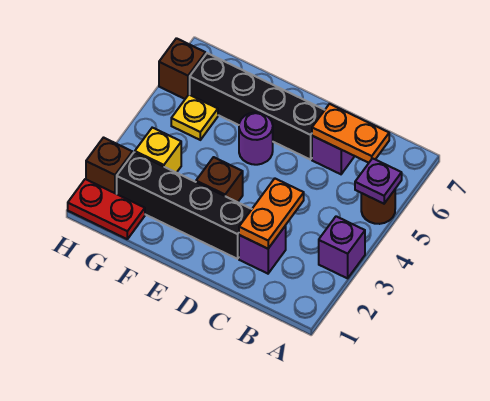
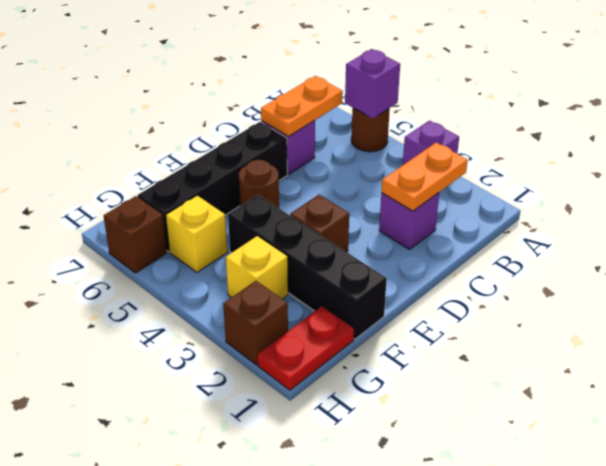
purple 1x1 plate [355,158,402,204] -> purple 1x1 brick [345,49,400,119]
orange 1x2 plate [239,179,304,249] -> orange 1x2 plate turned to [382,142,468,211]
black 1x4 brick [117,152,252,259] -> black 1x4 brick turned to [228,195,387,339]
purple 1x1 round brick [239,113,273,165] -> brown 1x1 round brick [239,160,279,208]
yellow 1x1 plate [171,95,218,140] -> yellow 1x1 brick [166,196,227,272]

